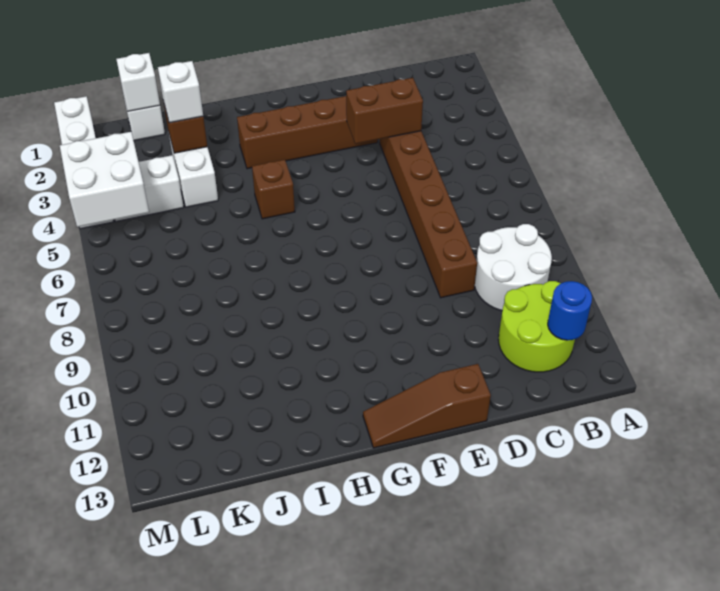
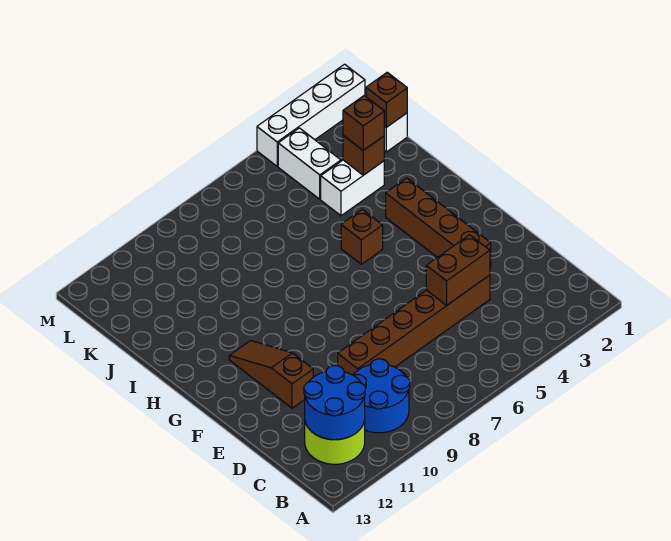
white 2x2 round brick [475,224,552,311] -> blue 2x2 round brick [354,359,410,433]
blue 1x1 round brick [548,281,592,340] -> blue 2x2 round brick [304,366,365,440]
brown 1x2 brick [346,78,423,144] -> brown 1x2 brick turned to [426,235,490,305]
brown 1x3 slope [363,364,491,448] -> brown 1x3 slope moved to [229,341,313,408]
white 1x1 brick [158,61,203,123] -> brown 1x1 brick [343,96,384,150]
white 1x1 brick [116,53,160,111] -> brown 1x1 brick [366,72,407,127]
white 2x2 brick [60,132,149,227] -> none

